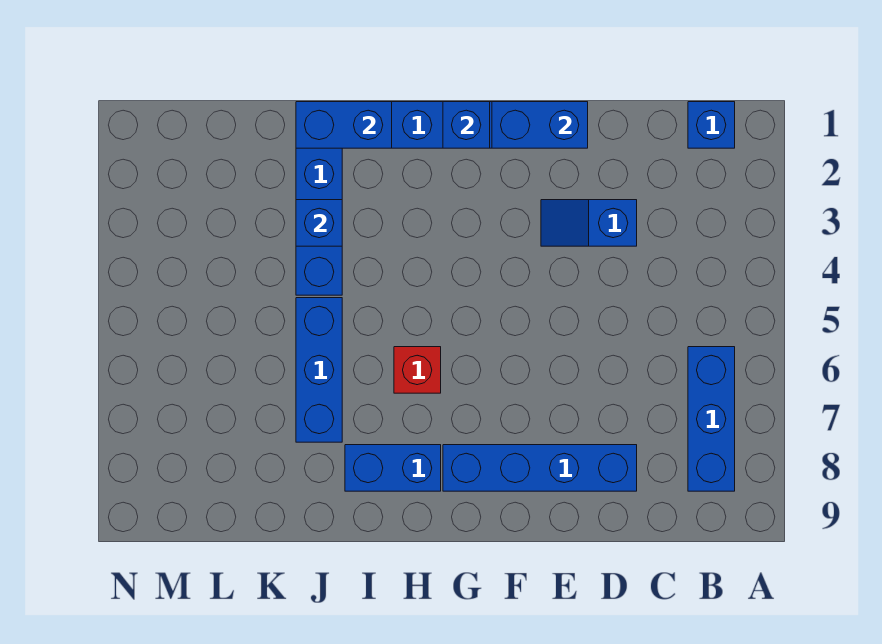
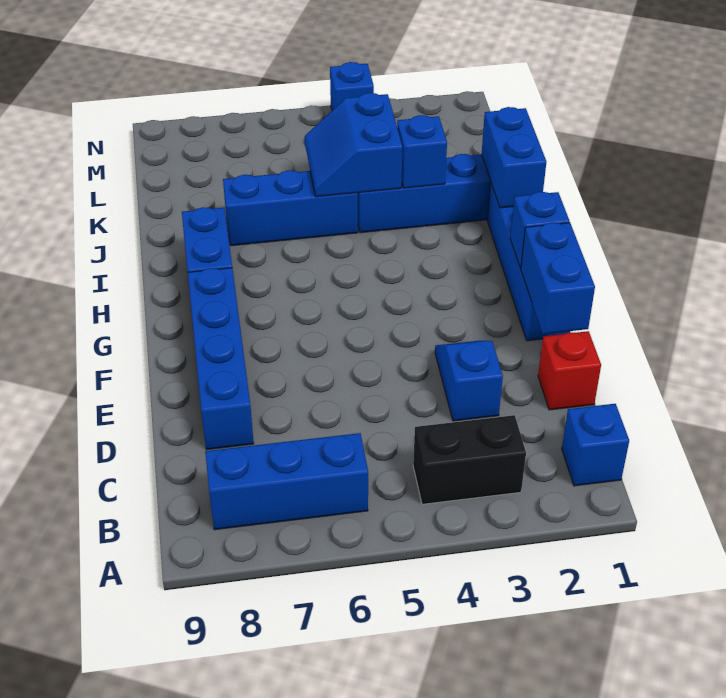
none -> black 1x2 brick [413,415,526,504]
red 1x1 brick [394,347,441,393] -> red 1x1 brick moved to [538,331,601,410]
none -> blue 2x2 slope [305,93,402,197]
none -> blue 1x1 brick [330,62,374,110]

